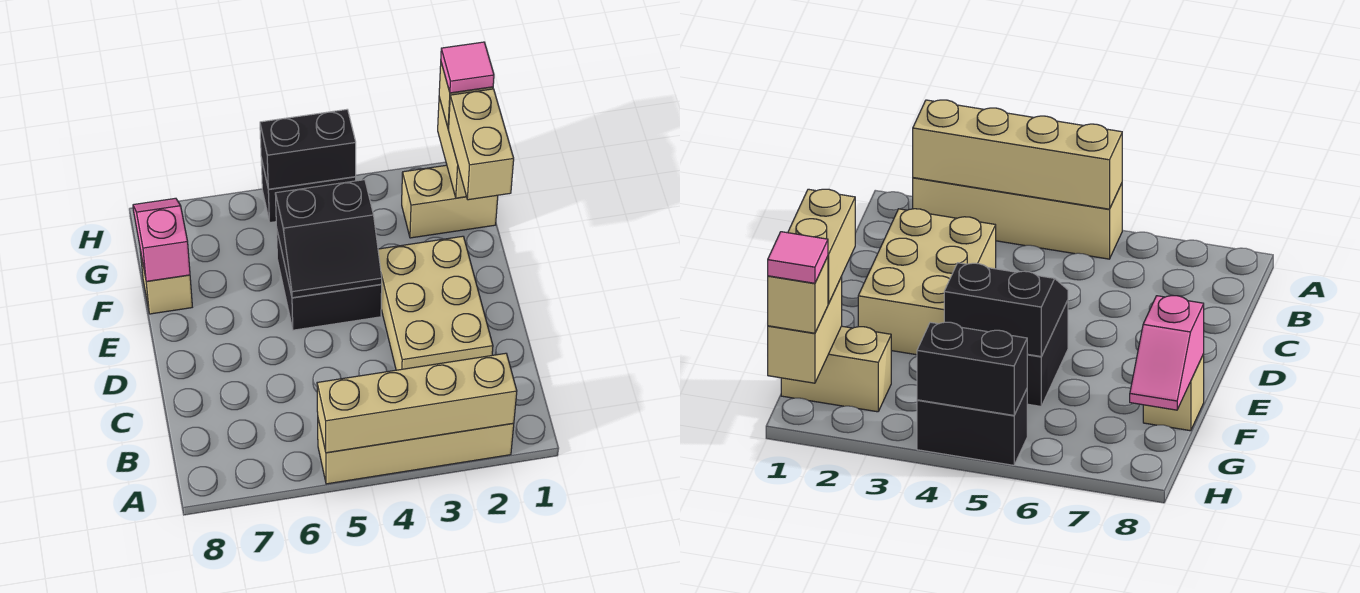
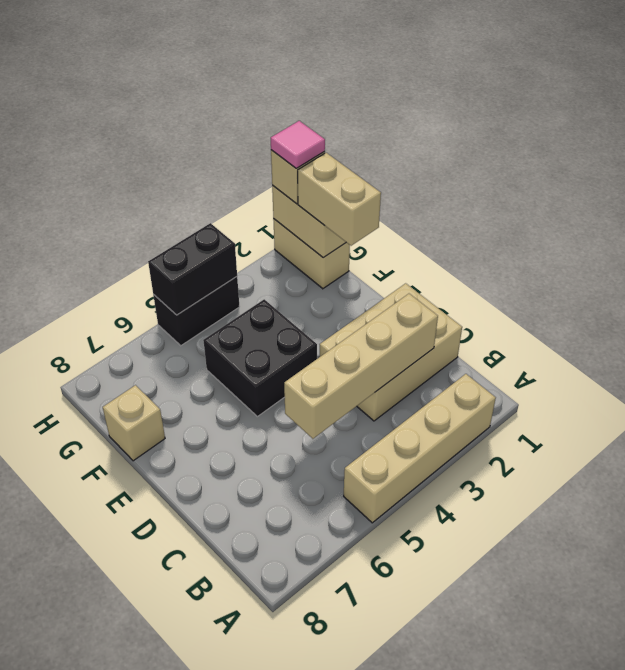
tan 1x4 brick [317,353,517,453] -> tan 1x4 brick moved to [284,294,438,439]
tan 2x3 brick [378,236,493,370] -> tan 2x3 brick turned to [320,283,462,421]
black 2x2 slope [275,180,382,298] -> none
pink 1x2 slope [133,198,190,281] -> none
tan 1x2 brick [402,165,498,238] -> tan 1x2 brick turned to [273,219,350,289]

